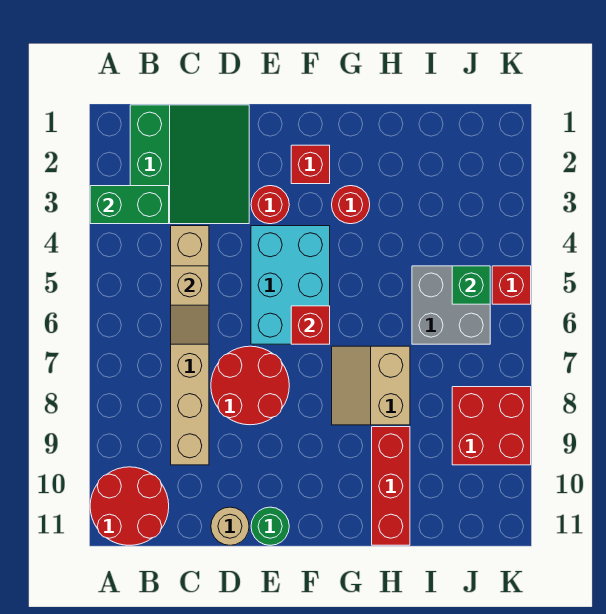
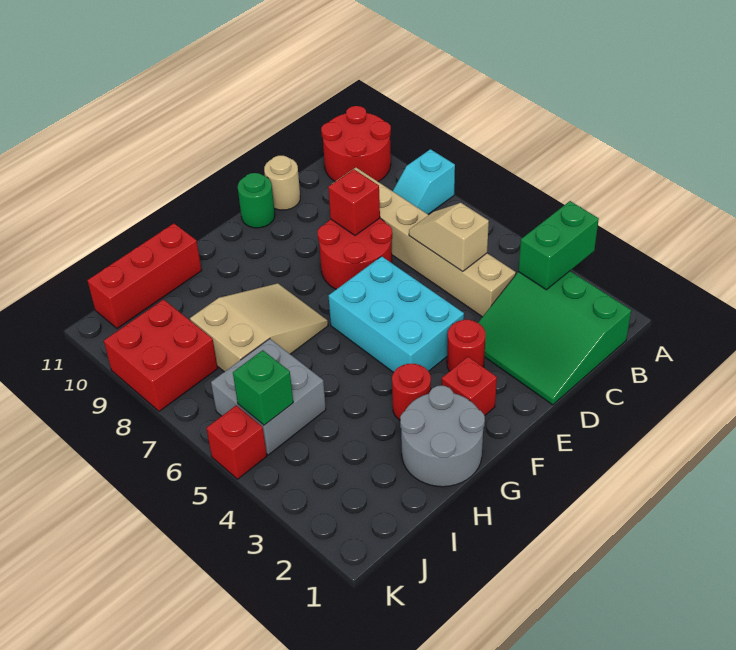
none -> cyan 1x2 slope [393,149,455,214]
red 1x1 brick [291,306,330,344] -> red 1x1 brick moved to [328,169,380,236]
none -> grey 2x2 round brick [400,386,485,487]
tan 2x2 slope [332,346,410,425] -> tan 2x3 slope [190,283,328,372]
red 1x3 brick [372,427,410,545] -> red 1x3 brick turned to [87,224,202,328]

